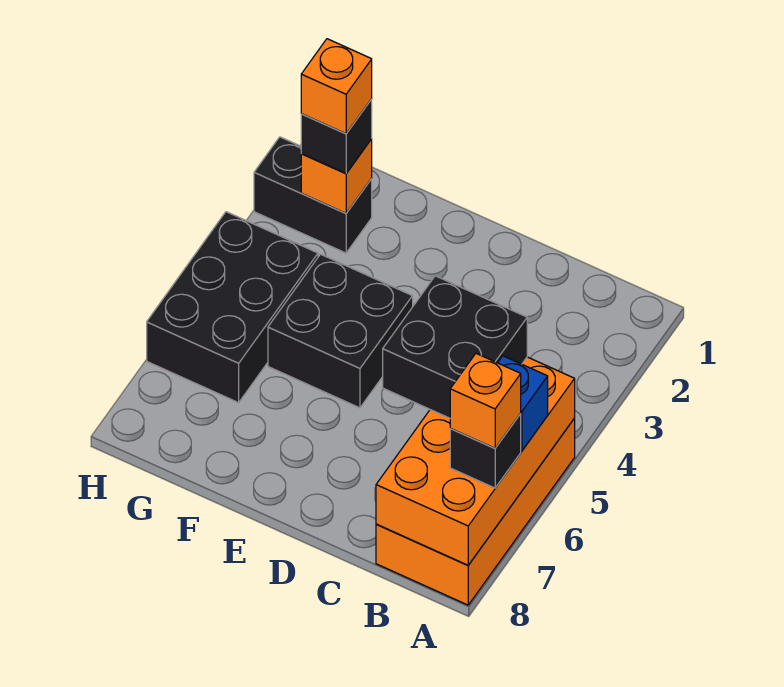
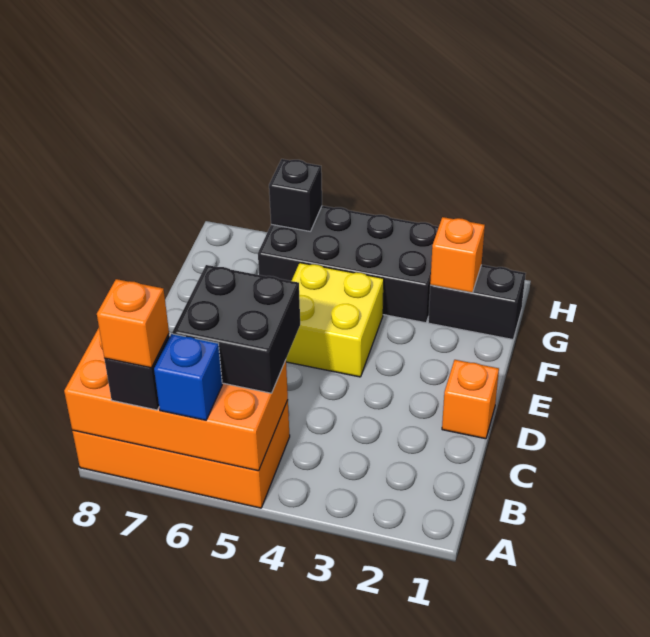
black 2x2 brick [268,254,413,408] -> yellow 2x2 brick [286,263,384,377]
black 1x2 brick [254,137,372,253] -> black 1x2 brick turned to [428,265,526,339]
black 1x1 brick [301,99,372,173] -> black 1x1 brick moved to [269,159,322,231]
orange 1x1 brick [301,39,372,134] -> orange 1x1 brick moved to [442,360,499,439]
black 2x3 brick [147,212,318,403] -> black 2x4 brick [258,206,439,323]

